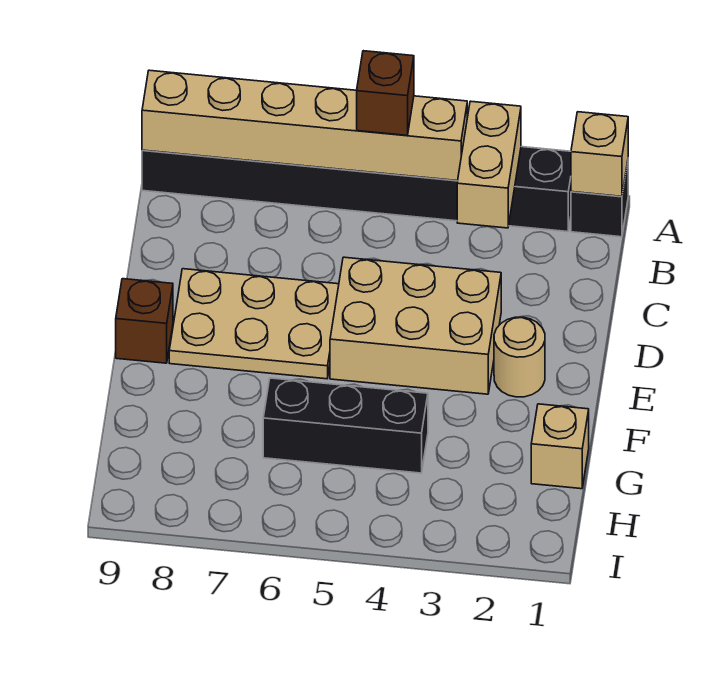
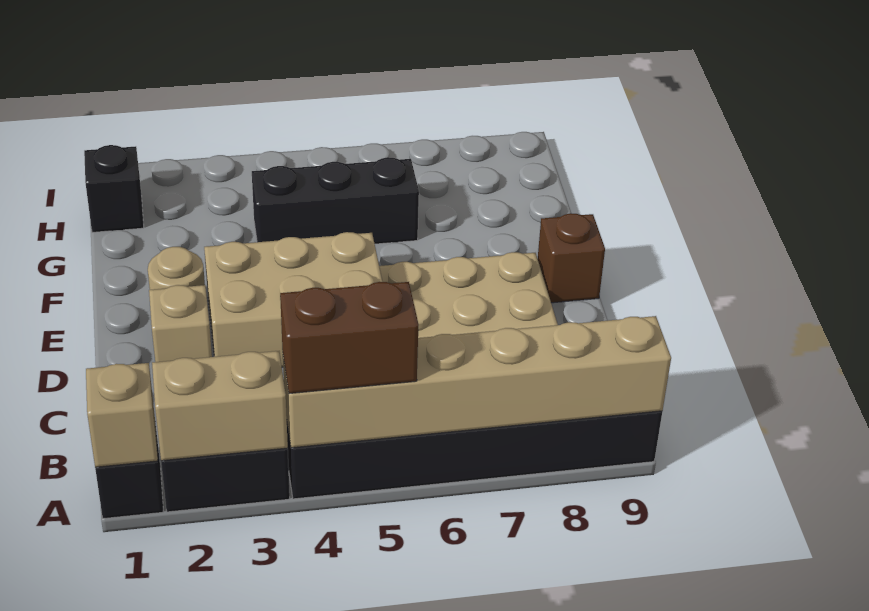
tan 1x2 brick [457,101,521,228] -> tan 1x2 brick turned to [152,351,288,461]
brown 1x1 brick [357,51,414,135] -> brown 1x2 brick [280,282,418,393]
tan 1x1 brick [531,404,589,489] -> tan 1x1 brick moved to [149,285,212,362]
none -> black 1x1 brick [84,145,144,232]

